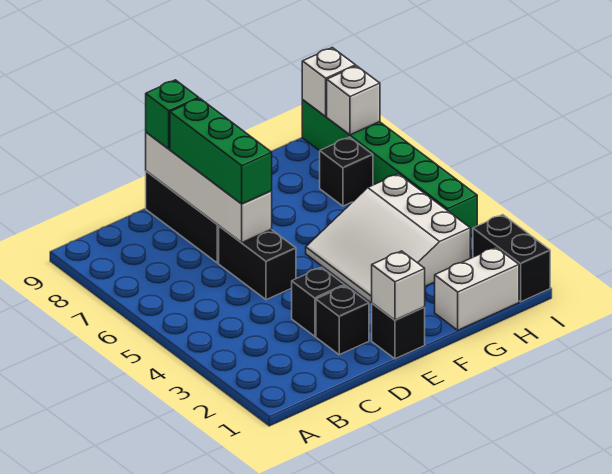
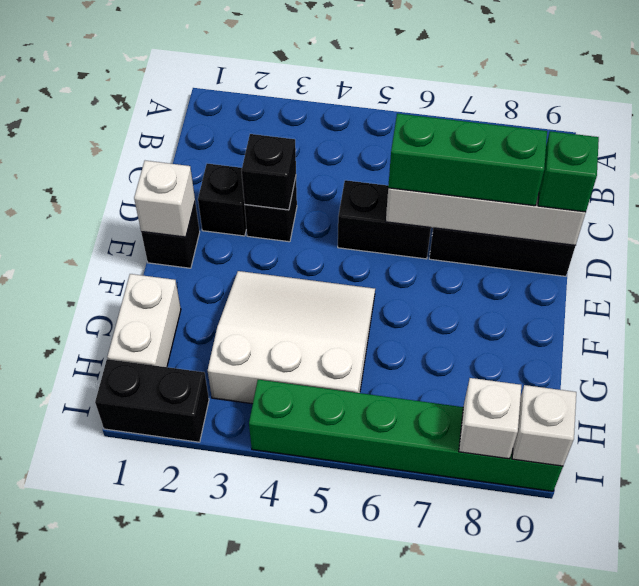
black 1x1 brick [320,137,373,206] -> black 1x1 brick moved to [242,134,296,210]

